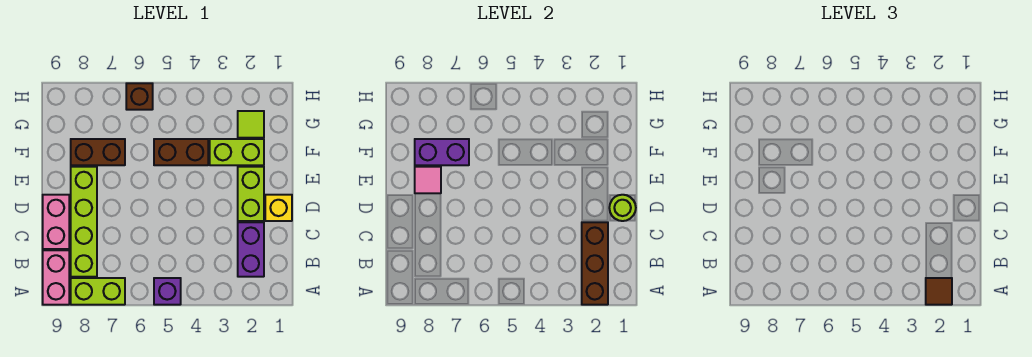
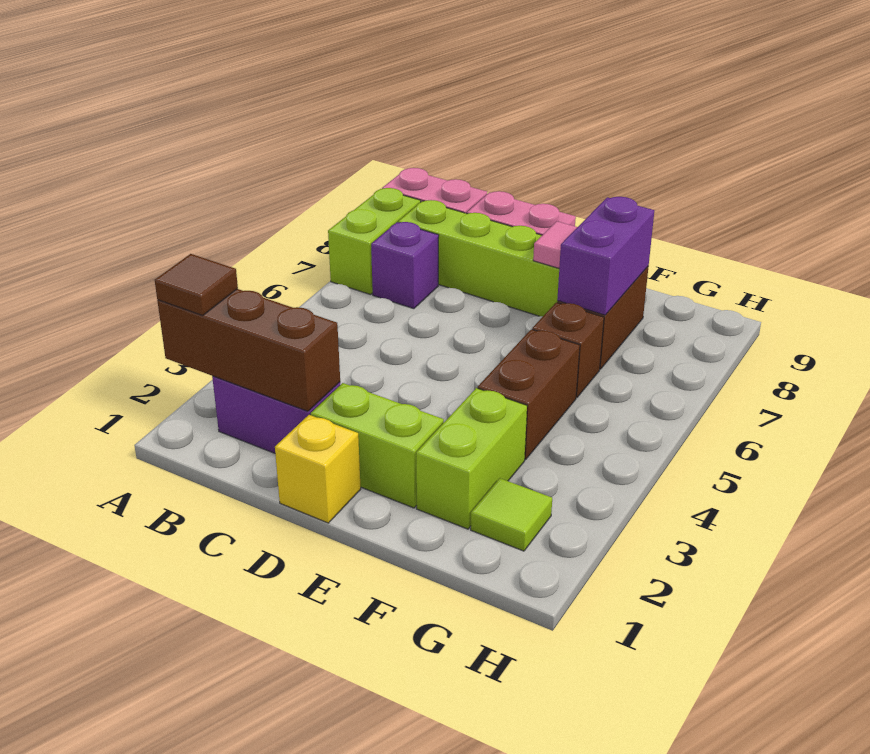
purple 1x1 brick [154,278,181,305] -> purple 1x1 brick moved to [371,222,439,309]
lime 1x1 round brick [609,195,636,221] -> none
brown 1x1 brick [126,83,153,110] -> brown 1x1 brick moved to [532,302,604,398]

